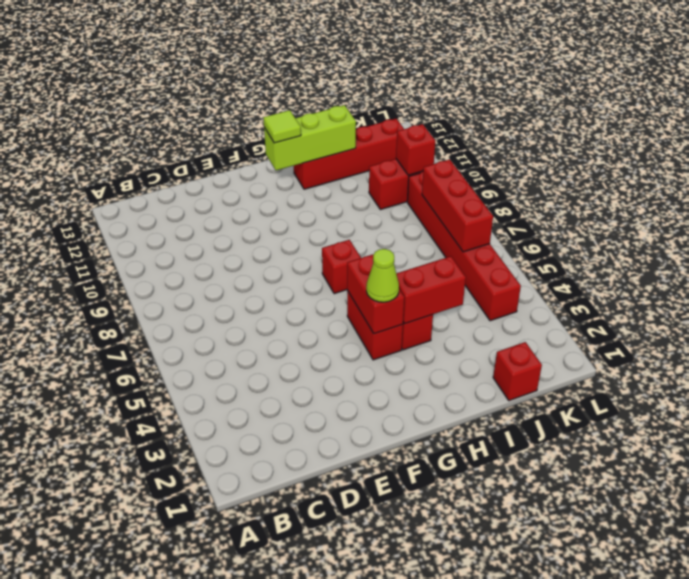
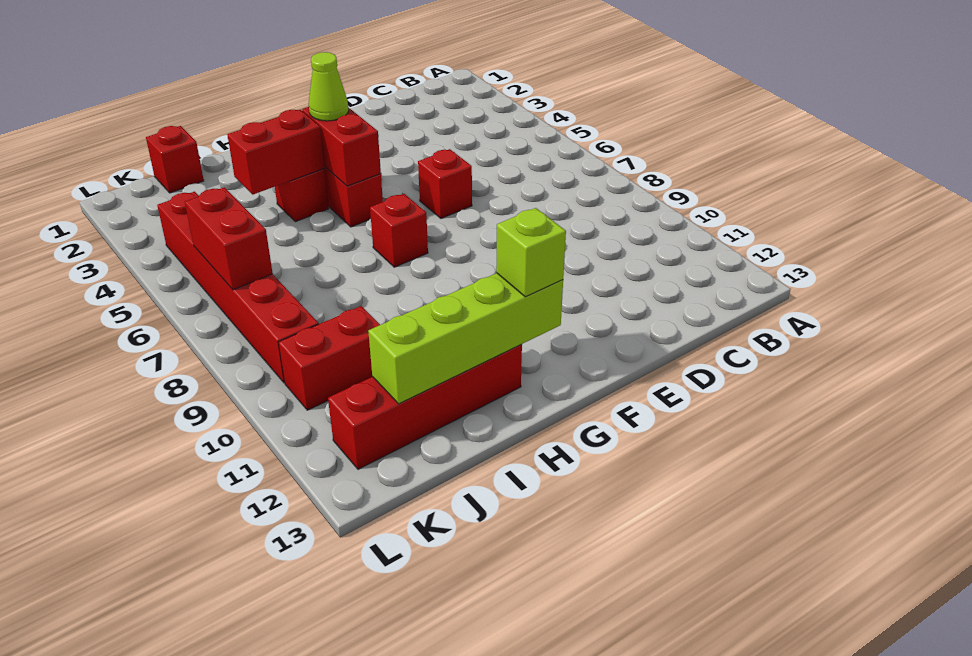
lime 1x3 brick [264,105,356,170] -> lime 1x4 brick [368,273,563,404]
lime 1x1 tile [263,110,301,143] -> lime 1x1 brick [496,208,566,297]
red 1x3 brick [422,160,493,252] -> red 1x2 brick [185,187,273,290]
red 1x1 brick [396,124,435,175] -> red 1x1 brick moved to [418,149,472,218]

